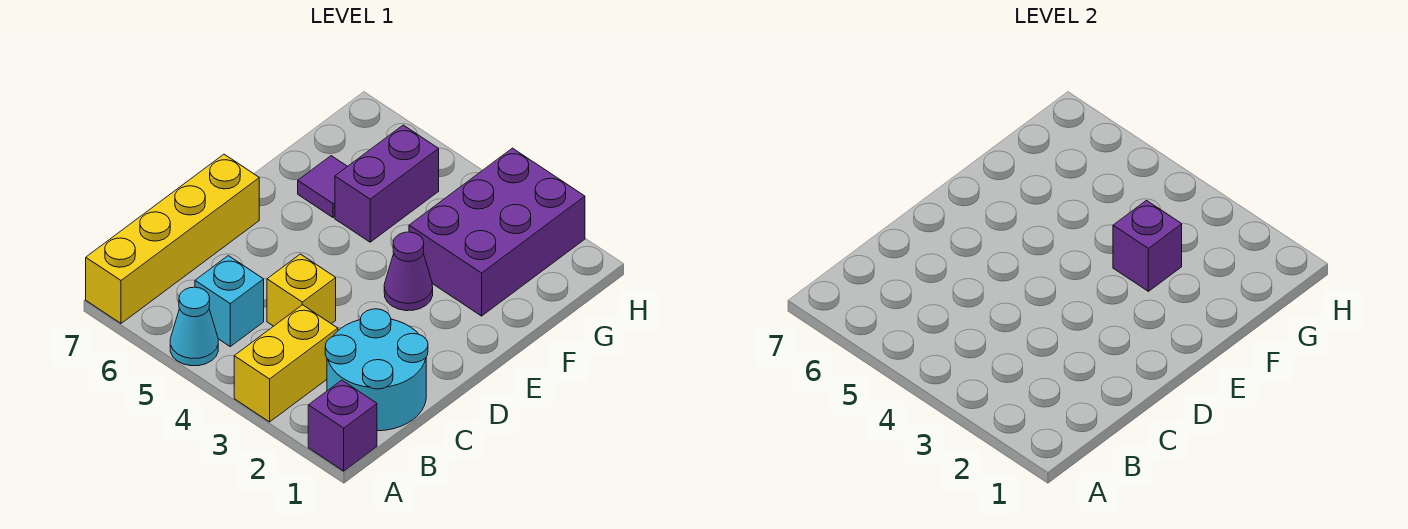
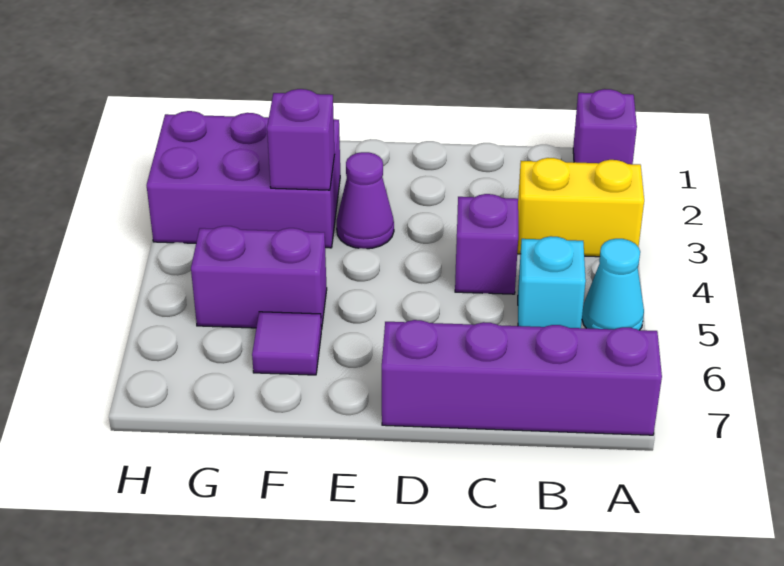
yellow 1x4 brick [86,154,259,323] -> purple 1x4 brick [382,320,662,435]
cyan 2x2 round brick [325,309,428,431] -> none
yellow 1x1 brick [267,254,336,326] -> purple 1x1 brick [455,194,518,294]

